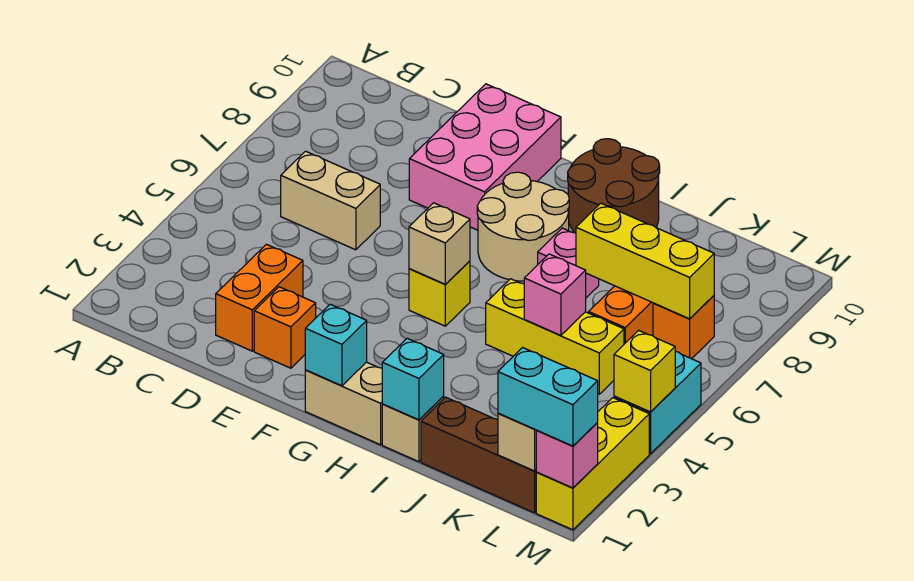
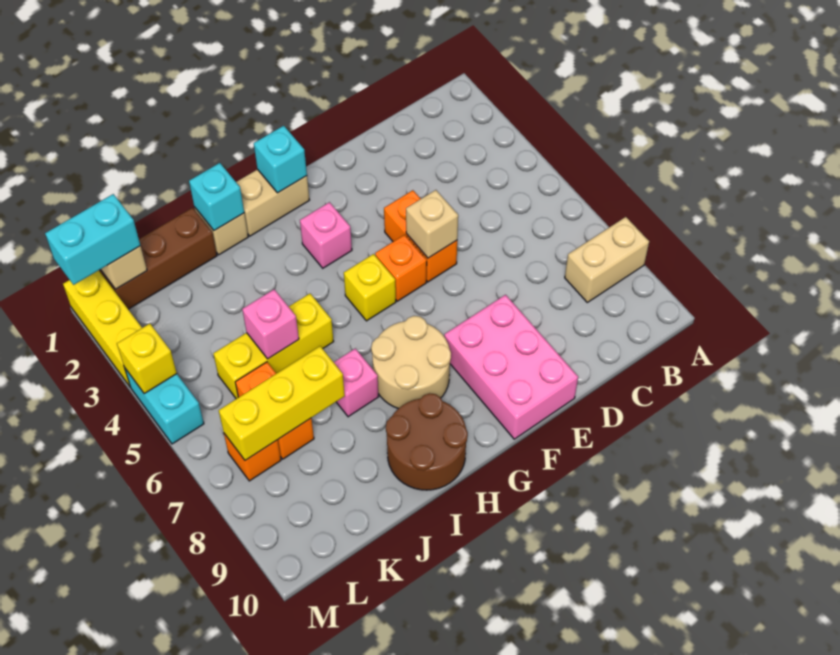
tan 1x2 brick [281,151,380,250] -> tan 1x2 brick moved to [565,217,649,302]
orange 1x2 brick [216,244,303,351] -> orange 1x2 brick moved to [384,190,457,282]
orange 1x1 brick [254,287,316,368] -> orange 1x1 brick moved to [375,235,427,301]
tan 1x1 brick [409,203,470,285] -> tan 1x1 brick moved to [406,190,458,258]
pink 1x1 brick [536,423,598,488] -> pink 1x1 brick moved to [300,202,352,268]

